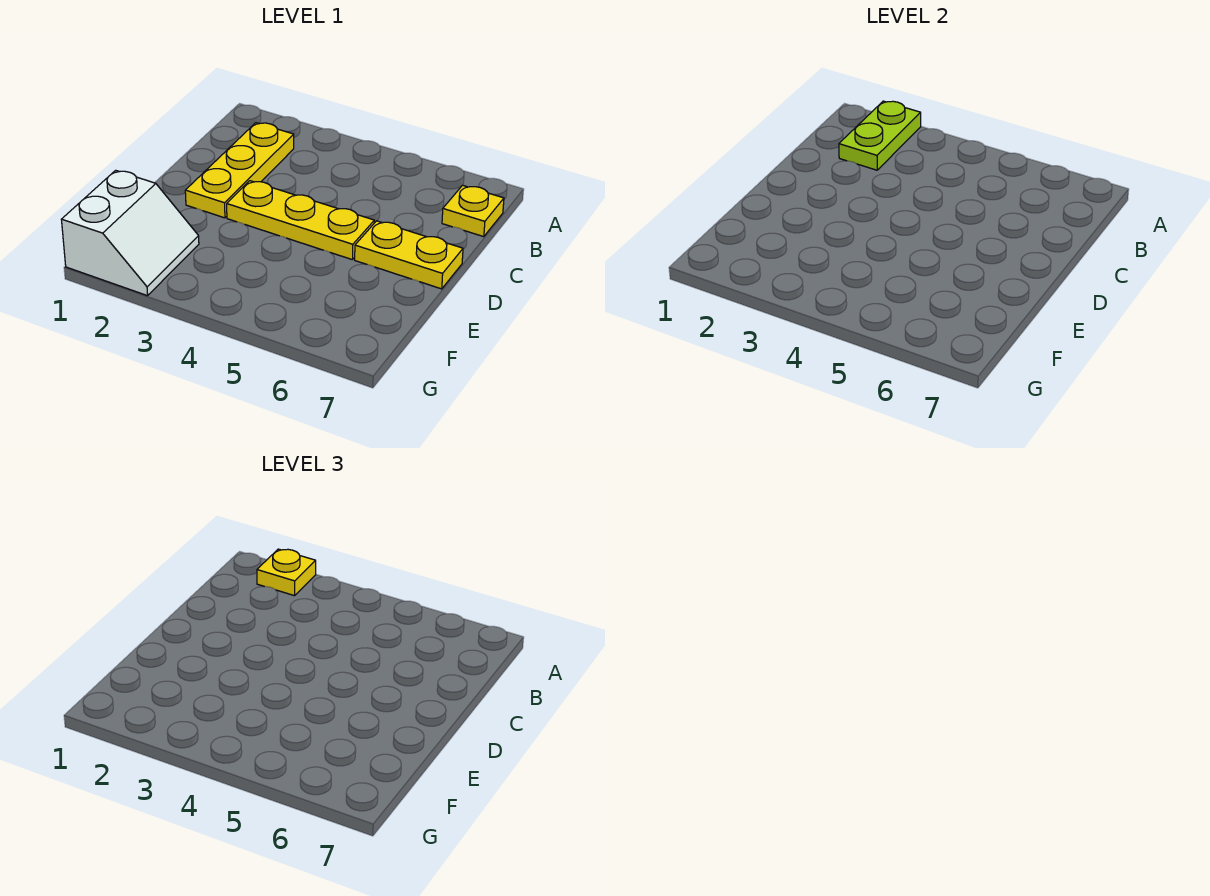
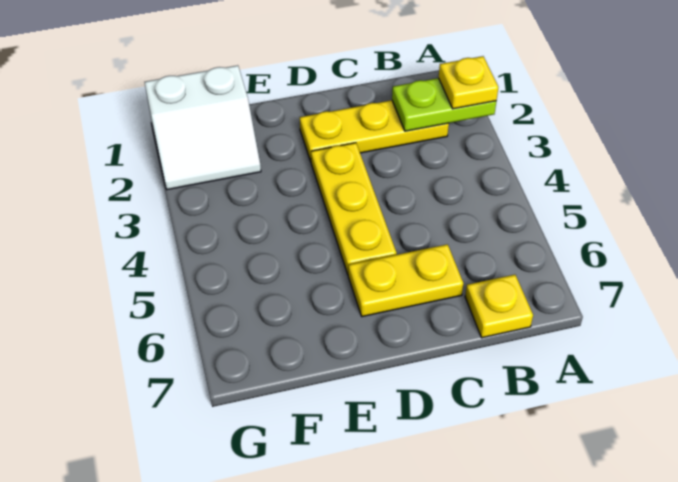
yellow 1x2 plate [355,221,463,289] -> yellow 1x2 plate turned to [348,244,463,317]

